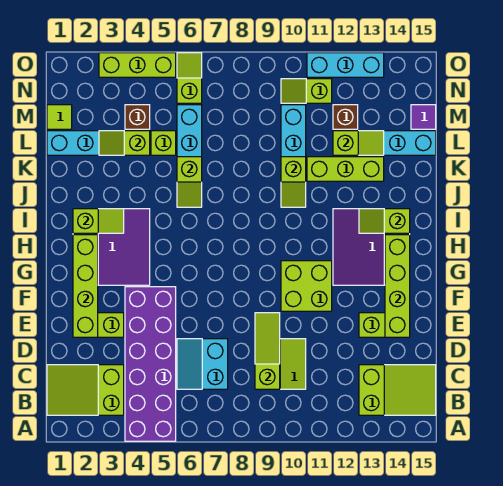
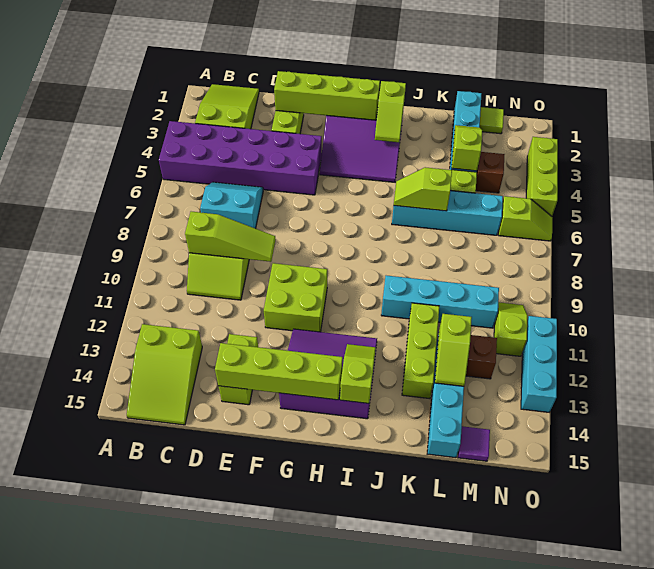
lime 1x2 slope [281,157,306,207] -> none

